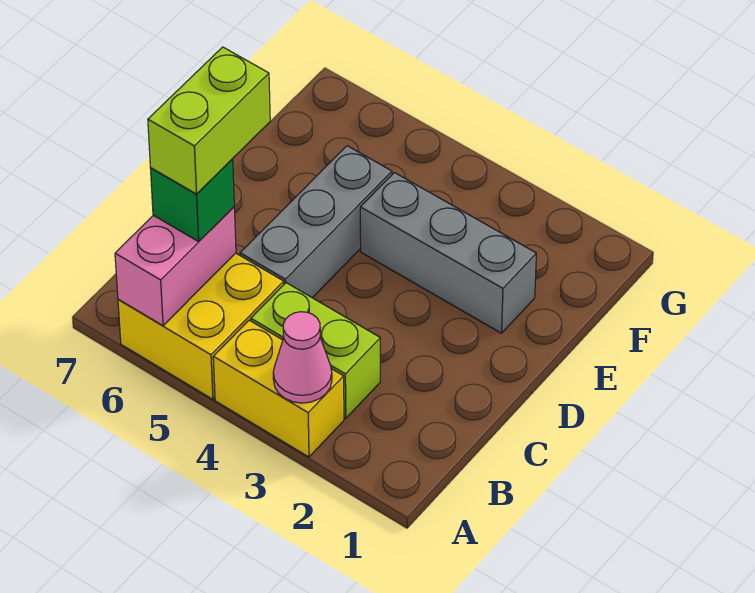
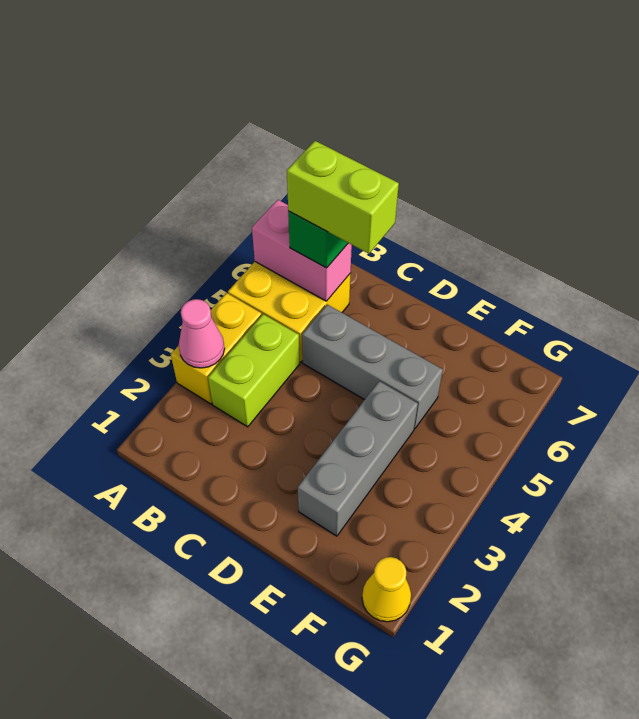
none -> yellow 1x1 cone [362,557,411,622]

